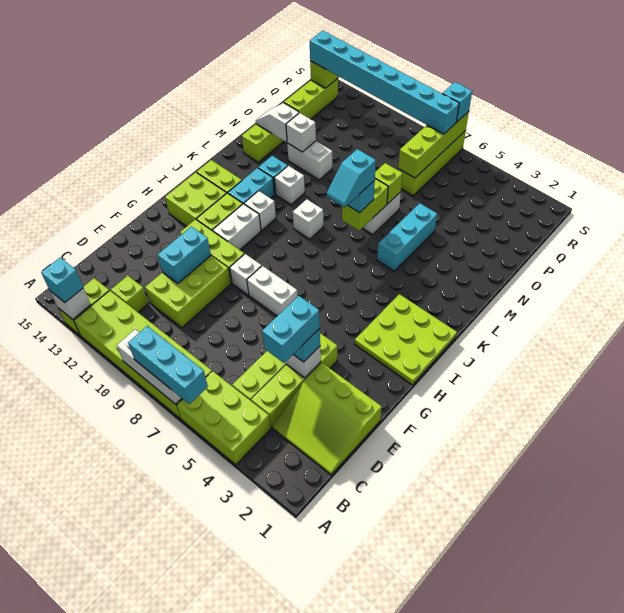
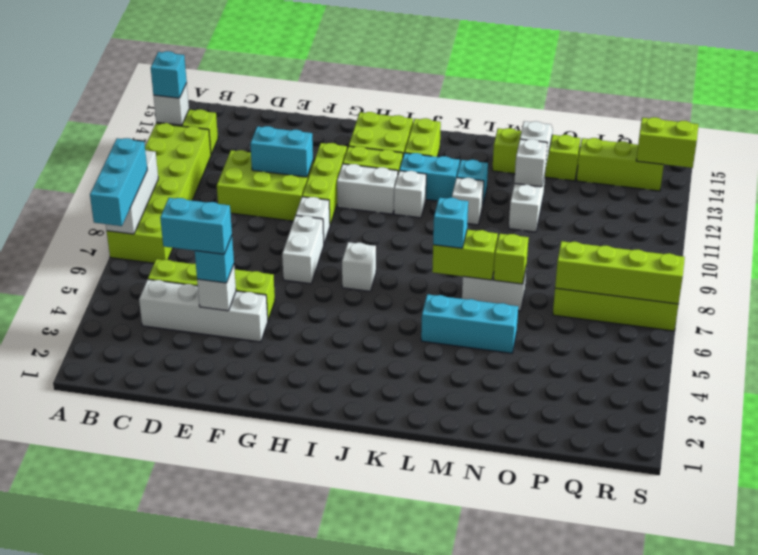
lime 2x3 brick [177,371,271,465] -> none
lime 3x3 slope [272,363,382,475] -> none
lime 1x4 brick [251,333,337,428] -> white 1x4 brick [139,279,268,342]
lime 1x1 brick [111,276,148,312] -> none
lime 3x3 plate [355,294,457,385] -> none
cyan 1x2 slope [327,149,376,207] -> none
white 1x1 brick [293,199,323,239] -> white 1x1 brick moved to [342,242,376,291]
cyan 1x8 brick [310,31,459,134] -> none
cyan 1x1 brick [442,82,472,122] -> none

